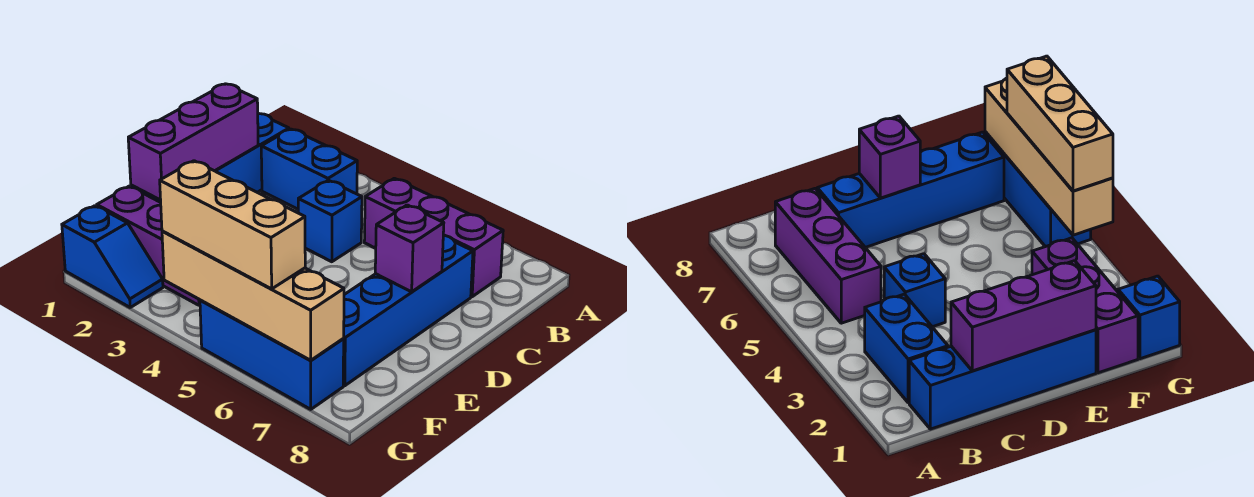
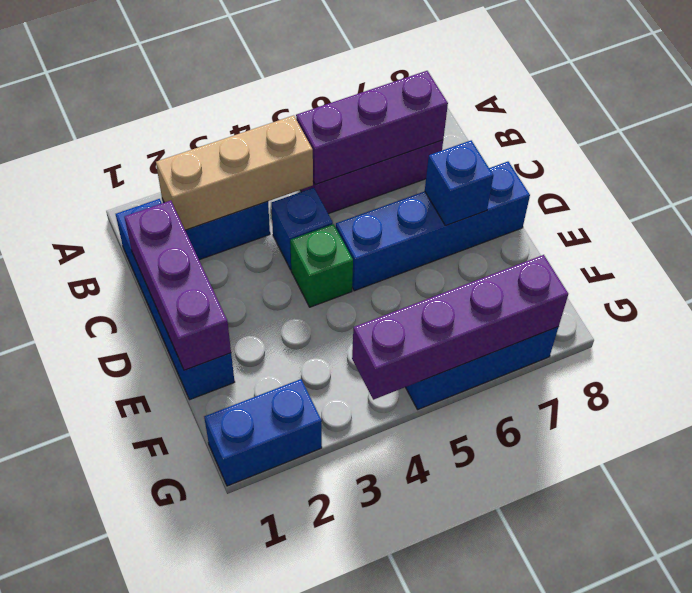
blue 1x4 brick [343,235,473,386] -> blue 1x4 brick turned to [336,162,530,291]
none -> green 1x1 brick [290,224,353,307]
purple 1x1 brick [375,205,444,292] -> blue 1x1 brick [425,140,493,226]
purple 1x3 brick [97,186,200,305] -> purple 1x3 brick moved to [296,71,448,185]
blue 1x2 slope [62,206,163,307] -> blue 1x2 brick [204,379,322,486]
tan 1x4 brick [162,231,344,360] -> purple 1x4 brick [352,255,568,400]
tan 1x3 brick [160,161,305,289] -> tan 1x3 brick moved to [156,115,313,230]

